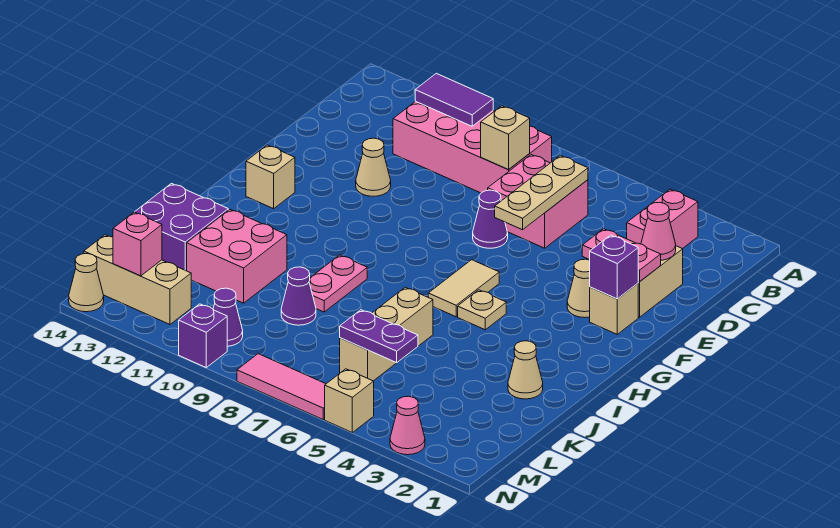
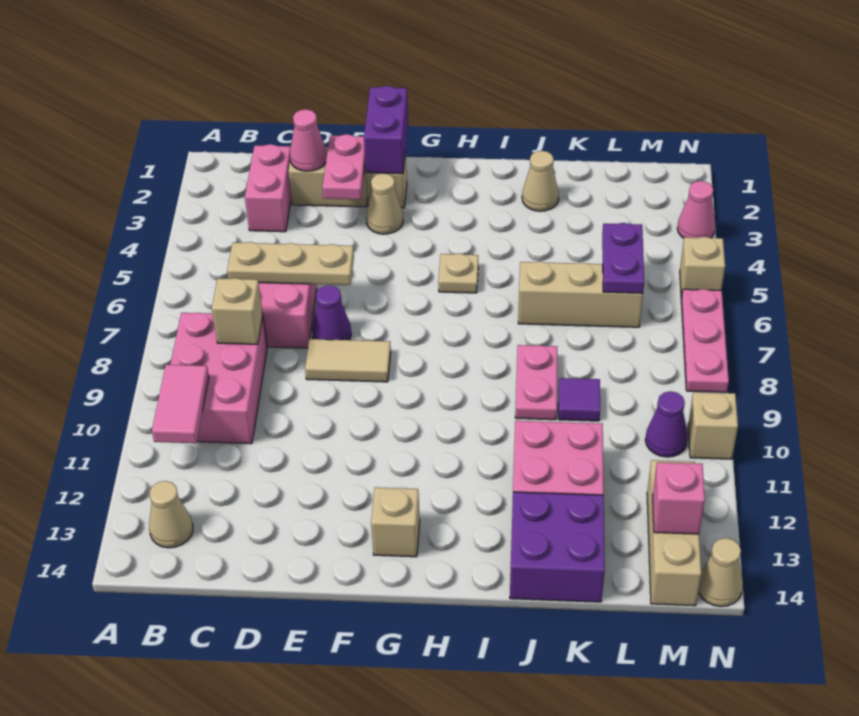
pink 1x2 brick [627,189,698,249] -> pink 1x2 brick turned to [245,144,291,232]
pink 2x4 brick [393,101,552,193] -> pink 2x3 brick [170,313,267,444]
purple 1x2 tile [415,73,493,126] -> pink 1x2 tile [152,365,209,443]
tan 1x1 cone [356,138,391,196] -> tan 1x1 cone moved to [149,481,193,548]
purple 1x1 brick [590,235,638,299] -> purple 1x2 brick [364,86,408,174]
tan 1x2 tile [428,260,499,317] -> tan 1x2 tile moved to [305,339,391,382]
pink 1x2 plate [309,255,367,312] -> pink 1x2 plate turned to [515,345,557,420]
purple 1x1 cone [281,267,316,325] -> purple 1x1 tile [558,378,600,421]
pink 1x3 tile [237,354,325,419] -> pink 1x3 plate [681,289,729,392]
purple 1x1 brick [179,304,227,367] -> tan 1x1 brick [688,392,738,459]

